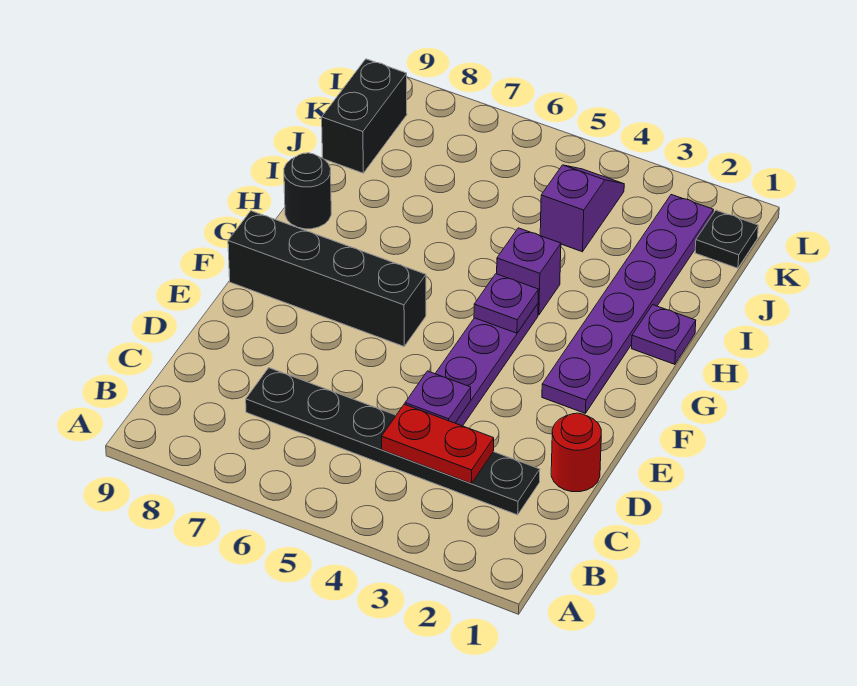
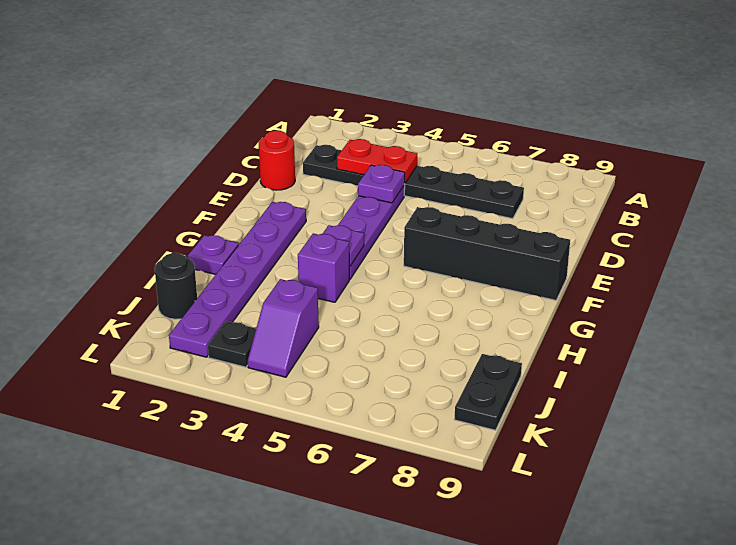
black 1x1 round brick [284,153,331,229] -> black 1x1 round brick moved to [155,253,197,319]
black 1x2 brick [322,59,407,173] -> black 1x2 plate [454,354,522,430]
black 1x1 plate [695,210,758,268] -> black 1x1 plate moved to [208,321,256,367]

